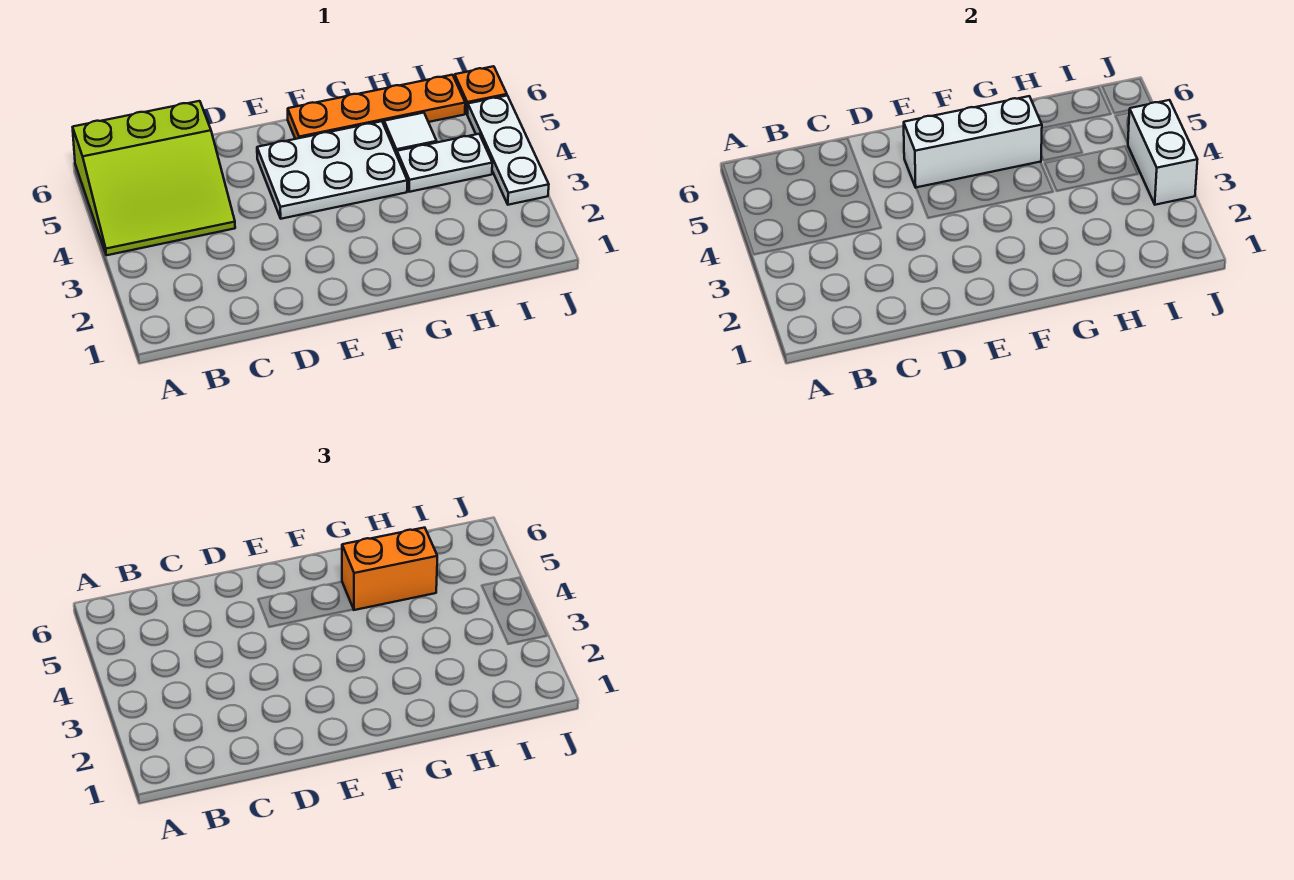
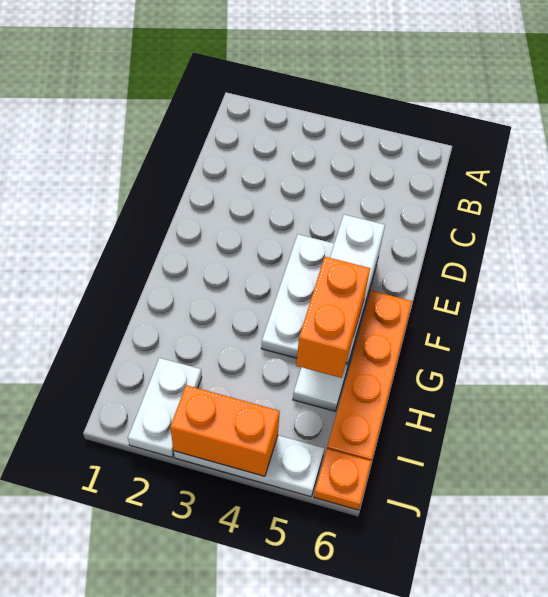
lime 3x3 slope [73,101,235,255] -> none
white 1x2 plate [397,134,492,192] -> white 1x2 plate moved to [128,358,202,457]
white 1x2 brick [1128,100,1197,205] -> orange 1x2 brick [170,385,280,476]

